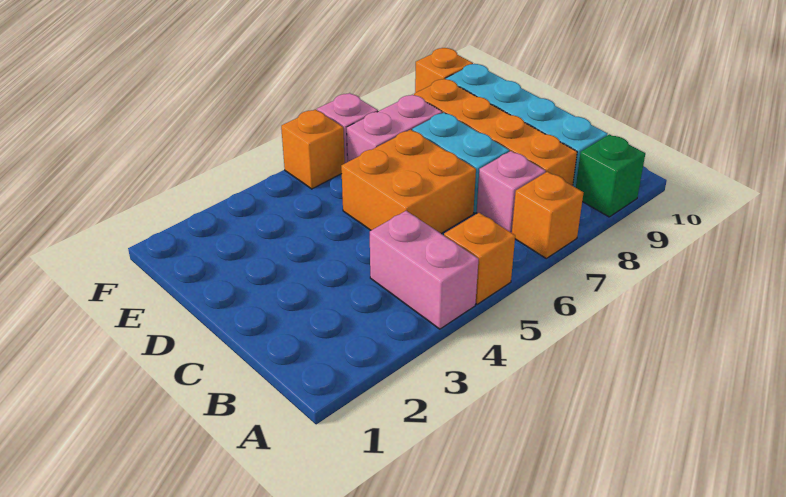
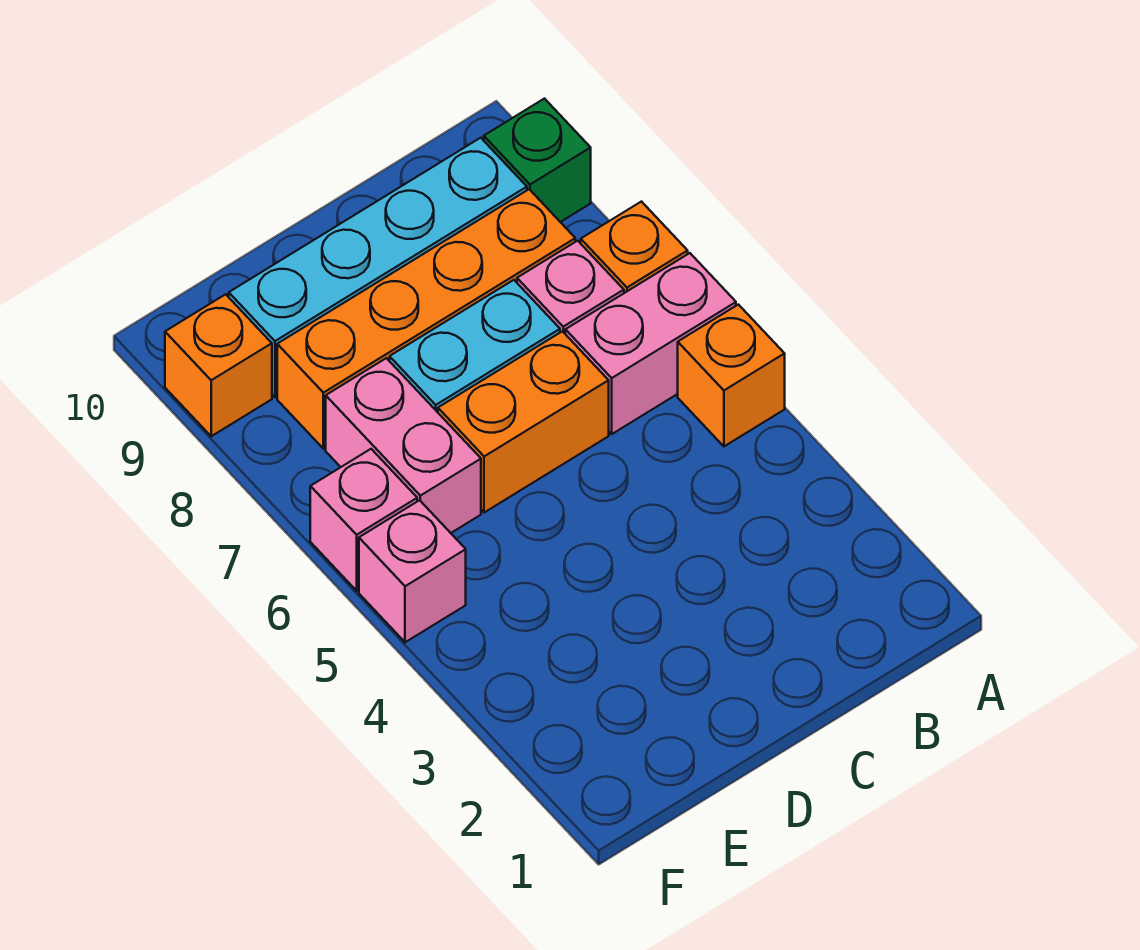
pink 1x2 brick [370,211,478,329] -> pink 1x2 brick moved to [565,253,736,434]
orange 2x2 brick [341,130,476,234] -> orange 1x2 brick [438,331,609,513]
orange 1x1 brick [281,109,345,189] -> pink 1x1 brick [359,500,466,642]

